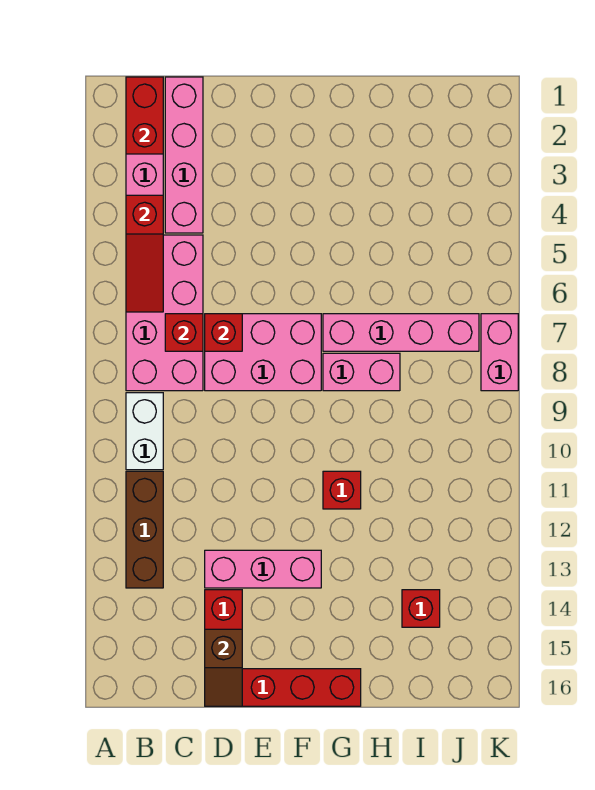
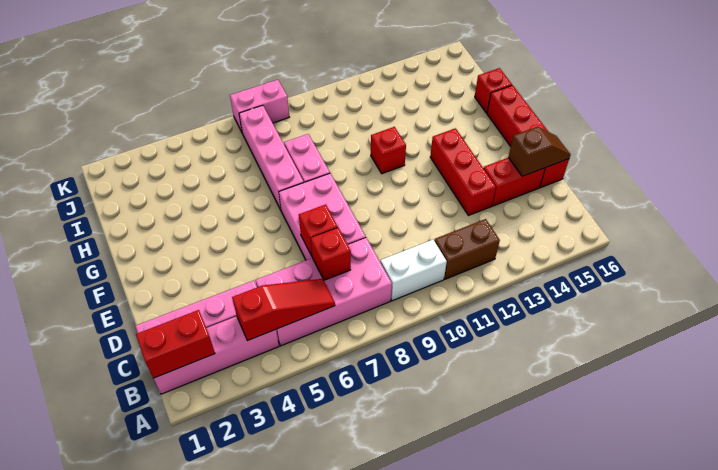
brown 1x3 brick [126,471,163,588] -> brown 1x2 brick [434,219,500,279]
pink 1x3 brick [205,550,321,588] -> red 1x3 brick [430,128,496,216]
red 1x1 brick [402,590,440,627] -> red 1x1 brick moved to [475,68,512,113]

